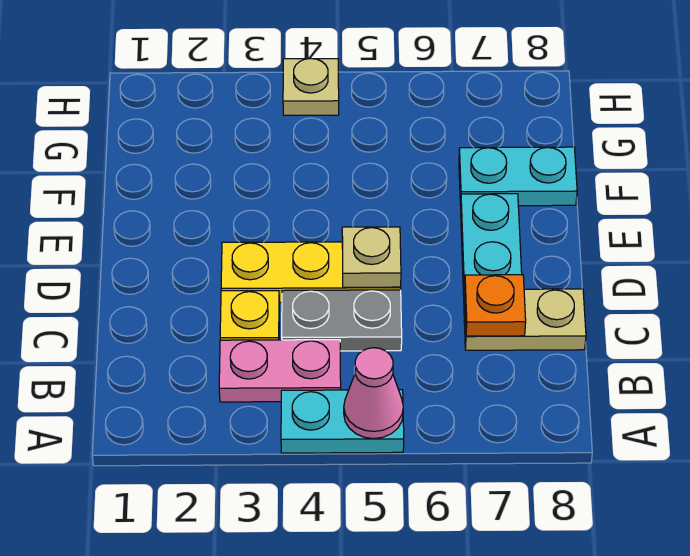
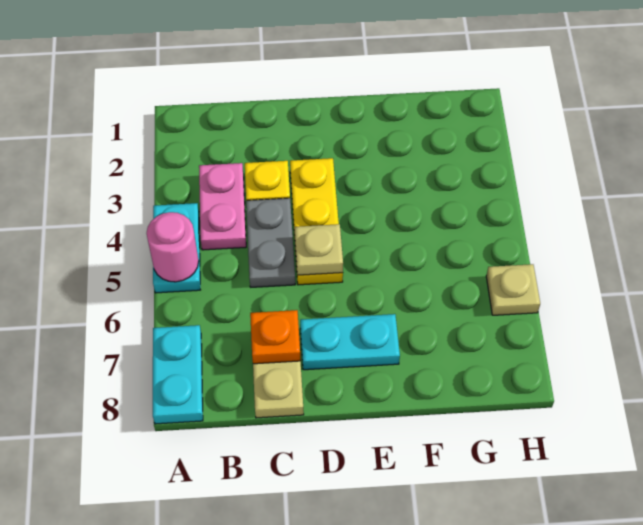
pink 1x1 cone [344,348,403,439] -> pink 1x1 round brick [147,212,199,282]
cyan 1x2 plate [459,147,577,206] -> cyan 1x2 plate moved to [153,325,203,424]
tan 1x1 plate [283,58,339,115] -> tan 1x1 plate moved to [486,264,540,315]

